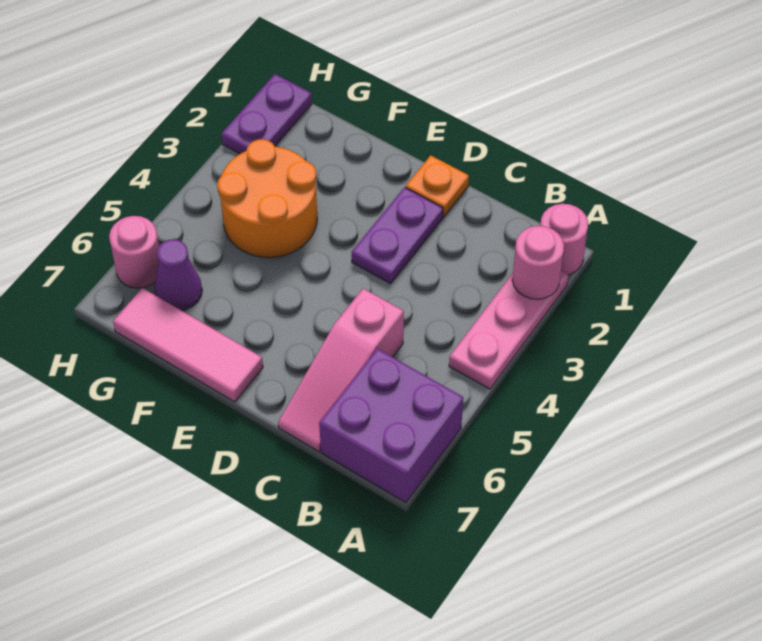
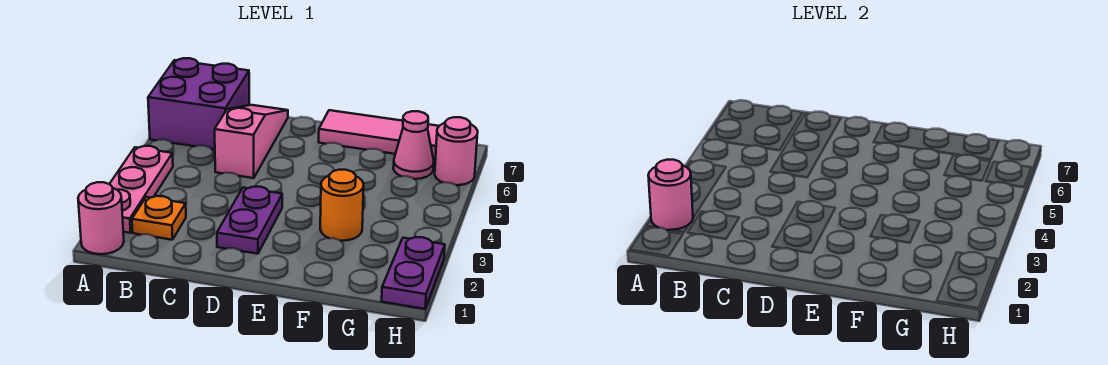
orange 1x1 plate [406,155,469,217] -> orange 1x1 plate moved to [132,196,186,240]
orange 2x2 round brick [217,139,317,258] -> orange 1x1 round brick [320,170,364,241]
purple 1x1 cone [154,239,202,311] -> pink 1x1 cone [393,111,434,179]

